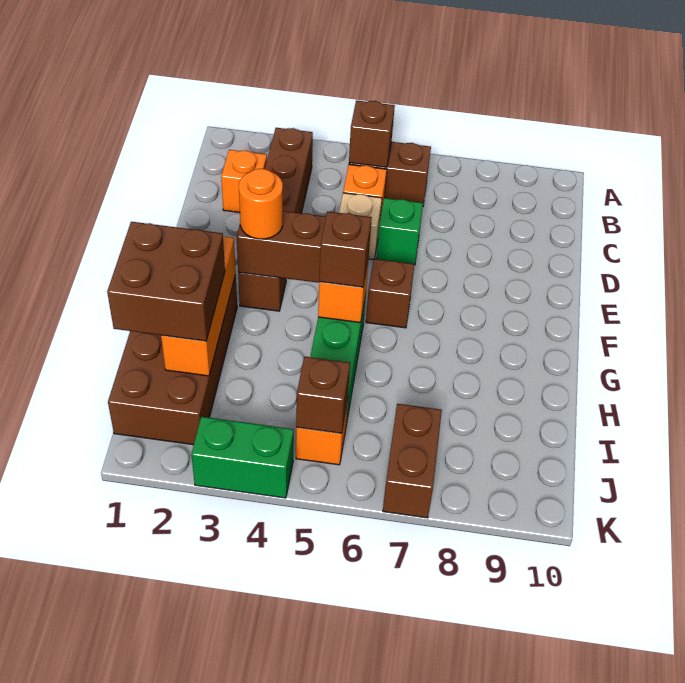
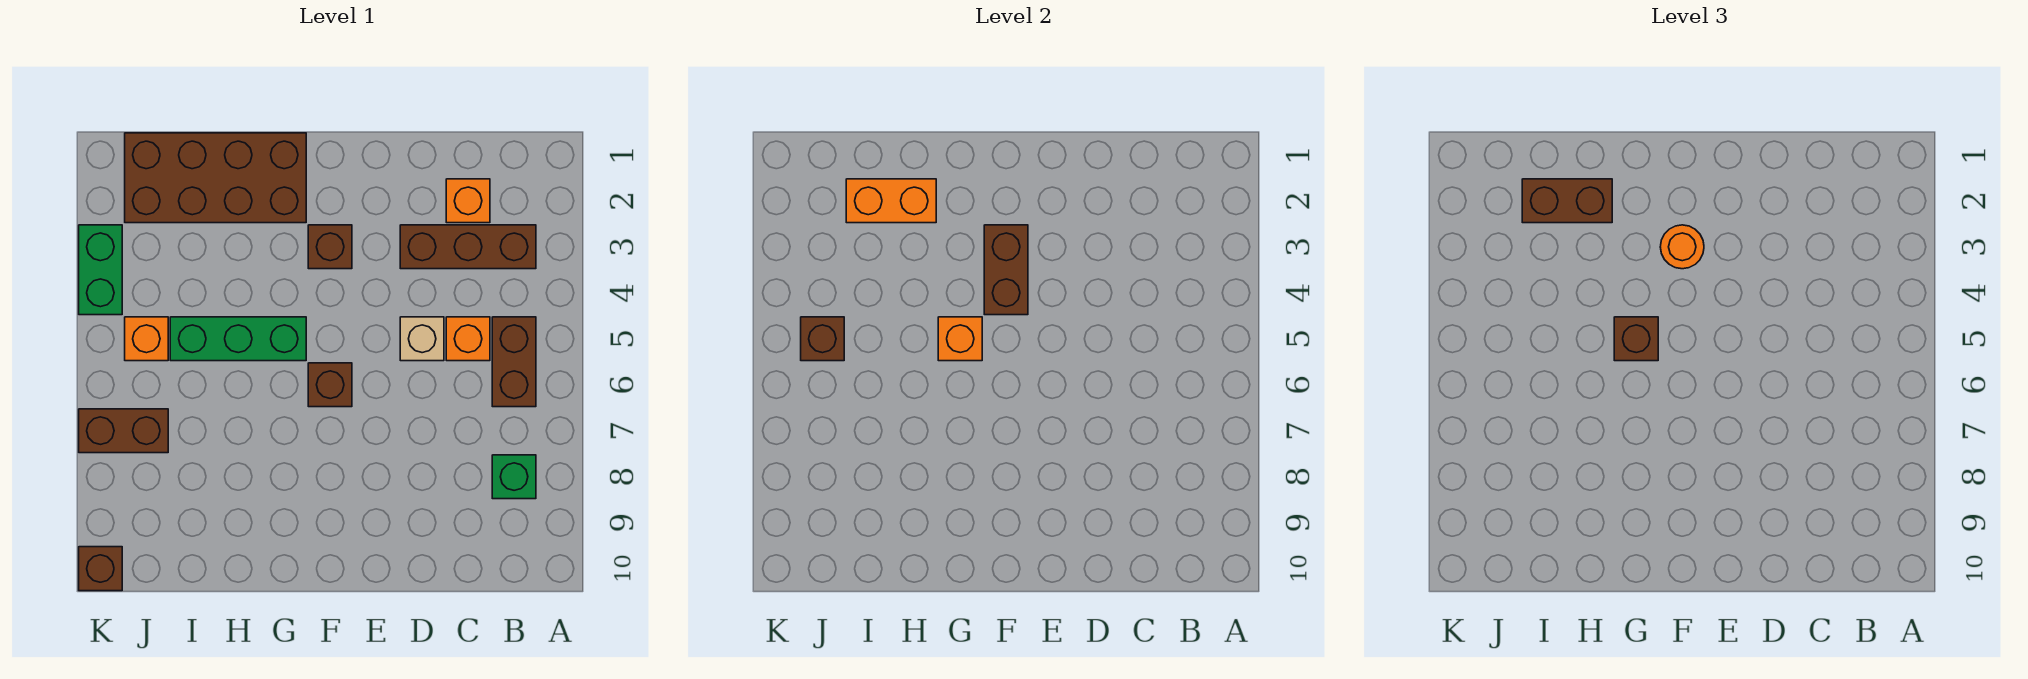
brown 1x1 brick [349,100,395,167] -> brown 1x1 brick moved to [79,547,122,591]
green 1x1 brick [376,198,423,265] -> green 1x1 brick moved to [492,455,536,499]
orange 1x3 brick [161,237,236,376] -> orange 1x2 brick [846,179,936,223]
brown 2x2 brick [107,222,225,341] -> brown 1x2 brick [1522,179,1612,223]

